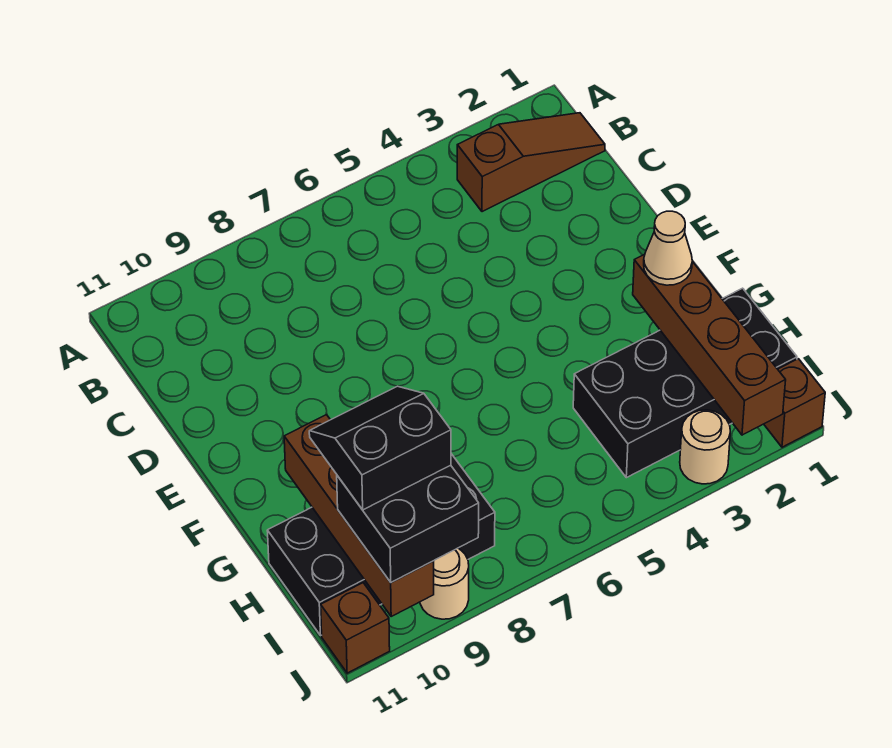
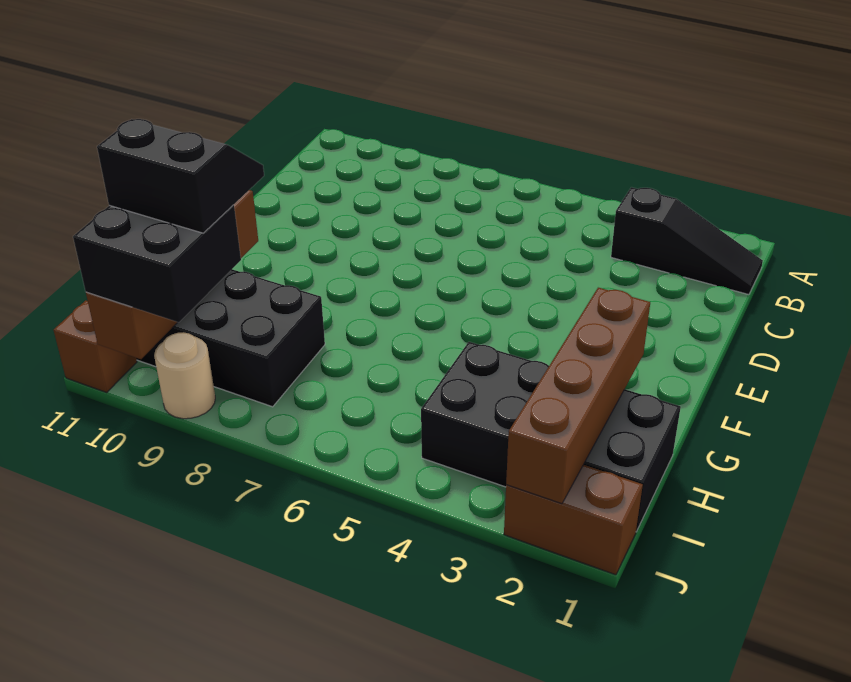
brown 1x3 slope [457,113,605,212] -> black 1x3 slope [611,187,763,295]
tan 1x1 cone [644,211,692,285] -> none
brown 1x1 brick [764,359,825,447] -> brown 1x2 brick [504,465,643,575]
tan 1x1 round brick [680,410,730,484] -> none

